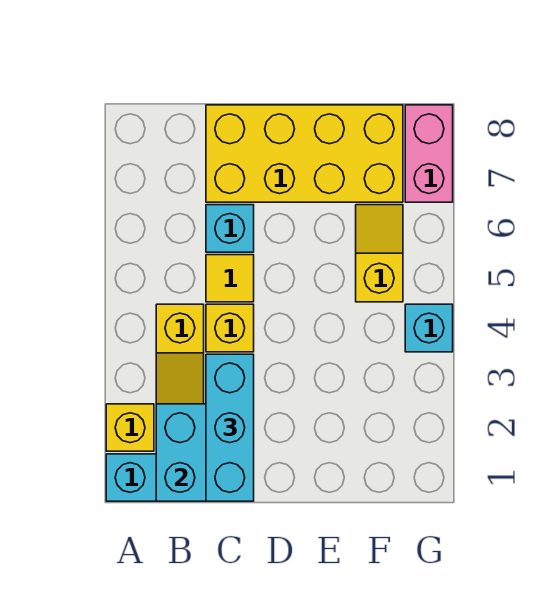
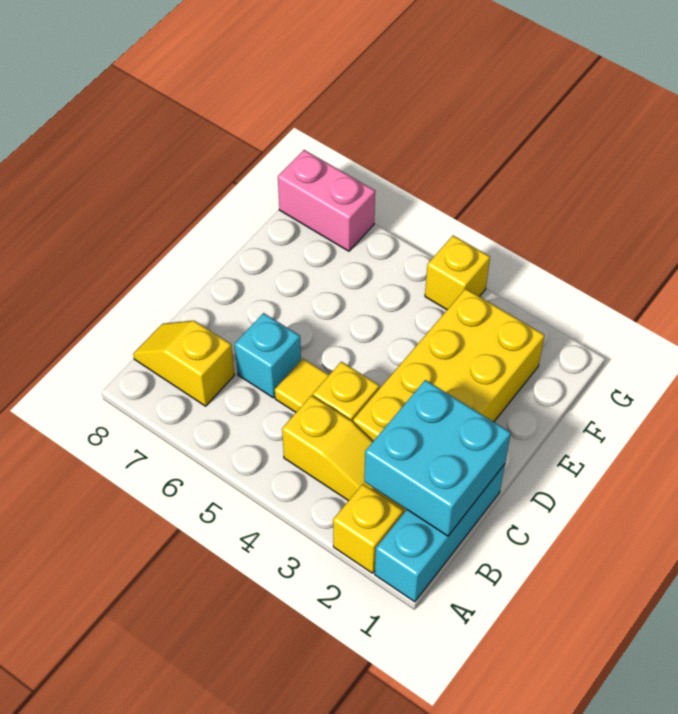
cyan 1x3 brick [206,354,254,501] -> none
yellow 2x4 brick [206,105,403,202] -> yellow 2x4 brick moved to [353,289,545,441]
yellow 1x2 slope [356,205,403,302] -> yellow 1x2 slope moved to [133,321,234,406]
cyan 1x1 brick [405,304,453,352] -> yellow 1x1 brick [425,235,490,310]

